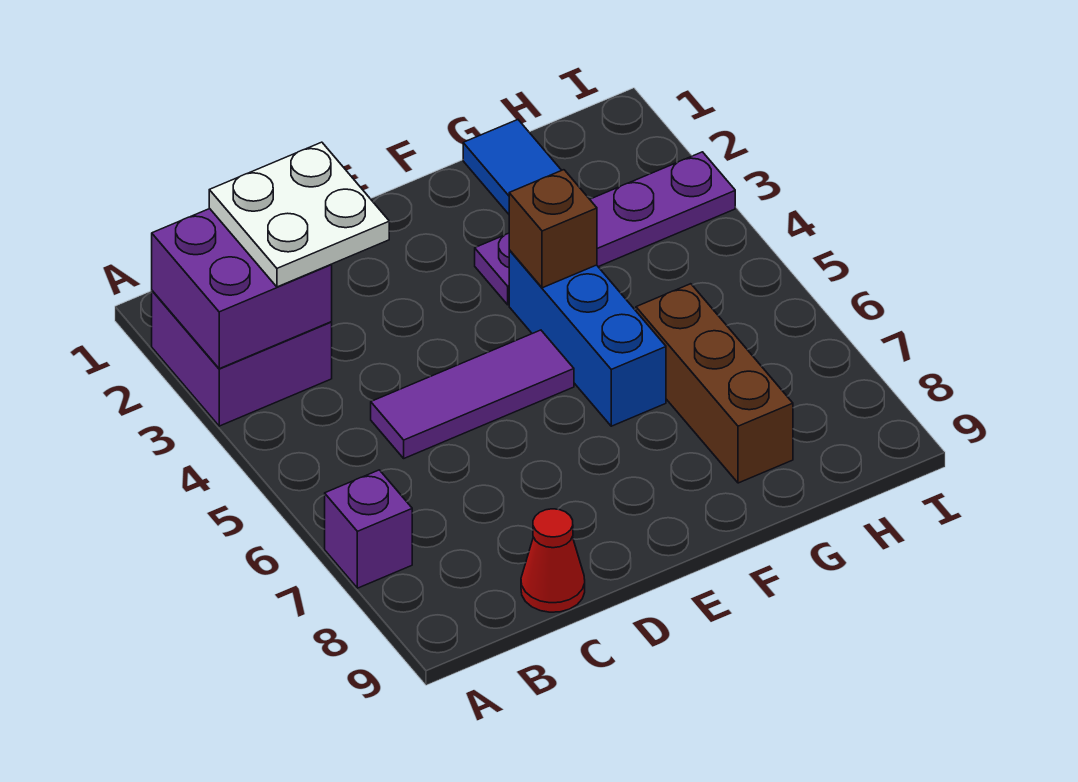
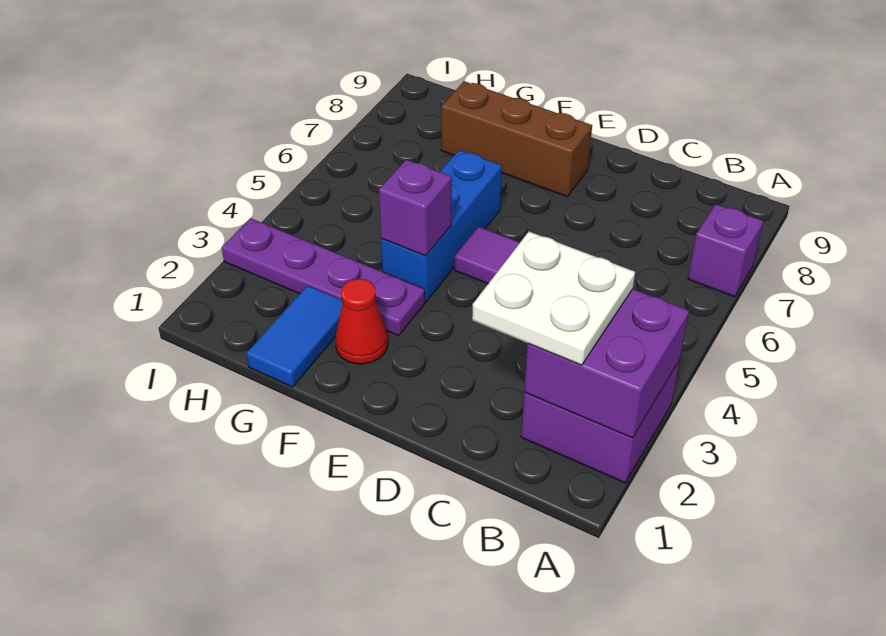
red 1x1 cone [521,509,585,612] -> red 1x1 cone moved to [335,279,388,364]
brown 1x1 brick [509,170,597,288] -> purple 1x1 brick [379,160,452,256]
brown 1x3 brick [636,284,793,483] -> brown 1x3 brick turned to [441,81,592,197]

